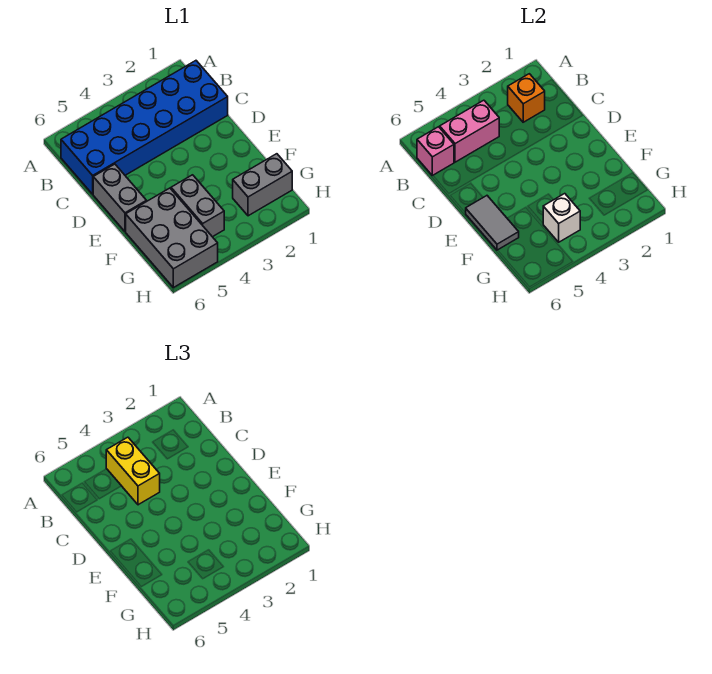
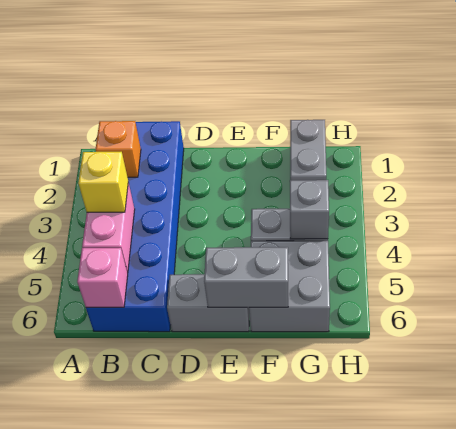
yellow 1x2 brick [106,437,160,505] -> yellow 1x1 brick [78,152,128,212]
grey 1x2 tile [466,196,519,250] -> grey 1x2 brick [204,247,288,307]
grey 2x3 brick [126,188,218,288] -> grey 2x2 brick [249,241,330,332]
white 1x1 brick [543,194,580,242] -> grey 1x1 brick [290,180,329,239]

